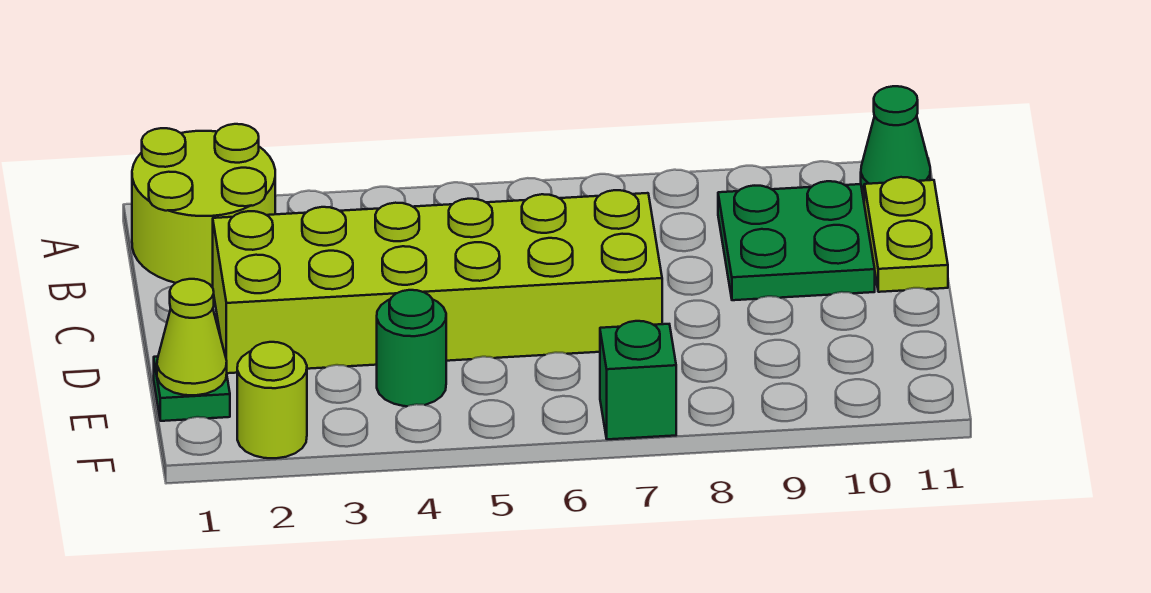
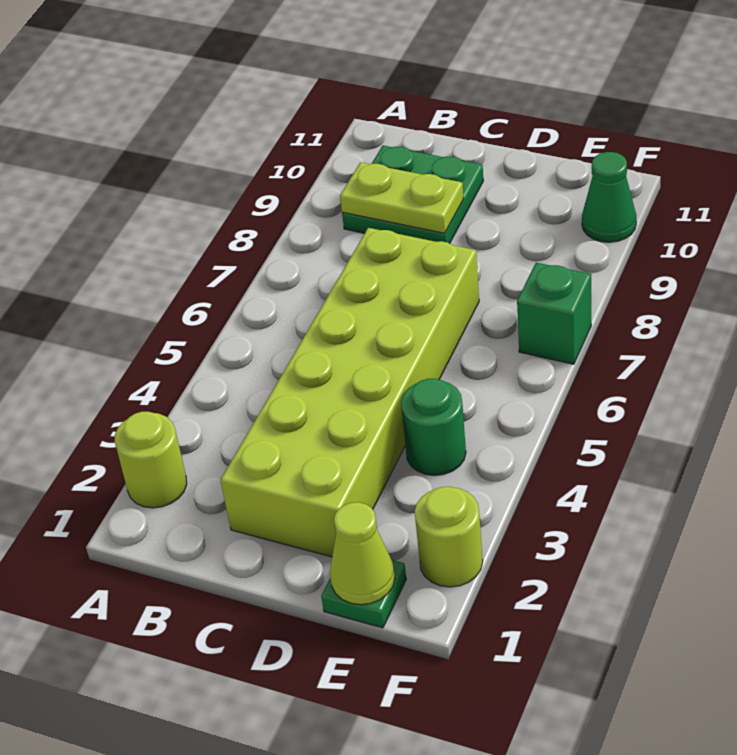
lime 2x2 round brick [132,124,275,286] -> lime 1x1 round brick [115,412,187,508]
green 1x1 cone [861,86,930,190] -> green 1x1 cone moved to [582,152,636,242]
lime 1x2 plate [864,177,948,292] -> lime 1x2 plate moved to [340,162,463,233]

